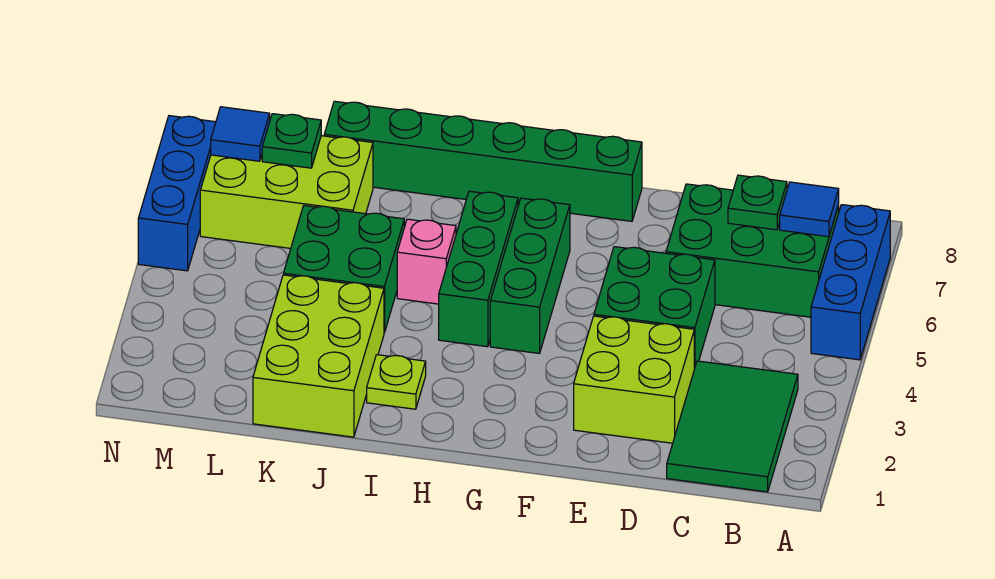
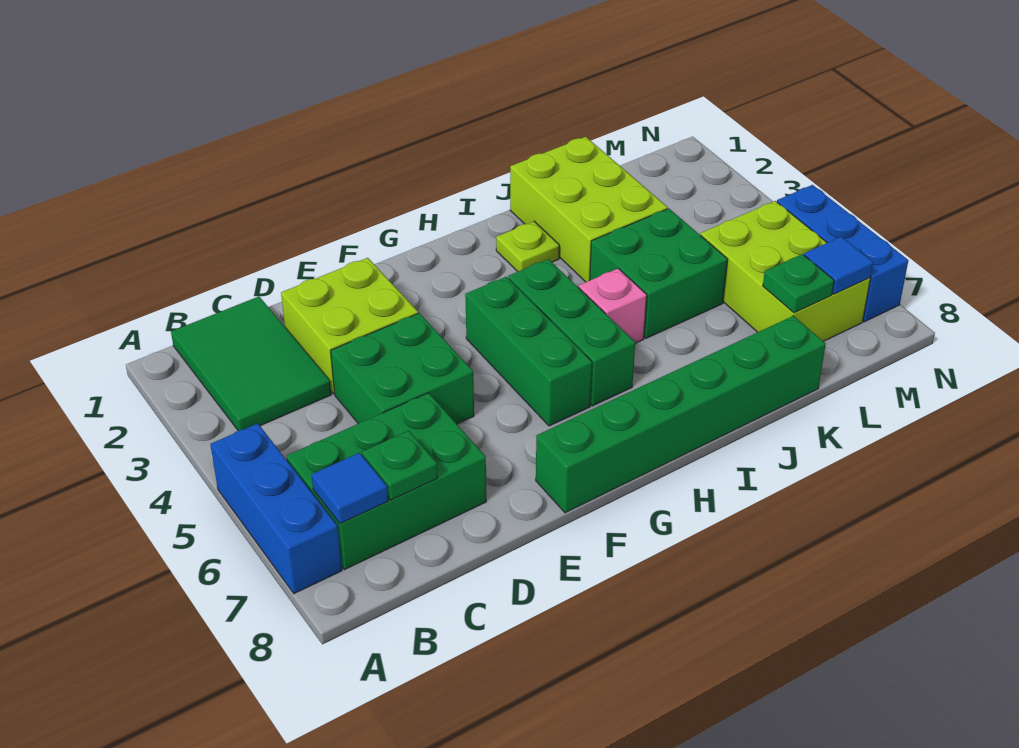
lime 2x3 brick [200,136,373,248] -> lime 2x3 brick turned to [700,201,870,341]

